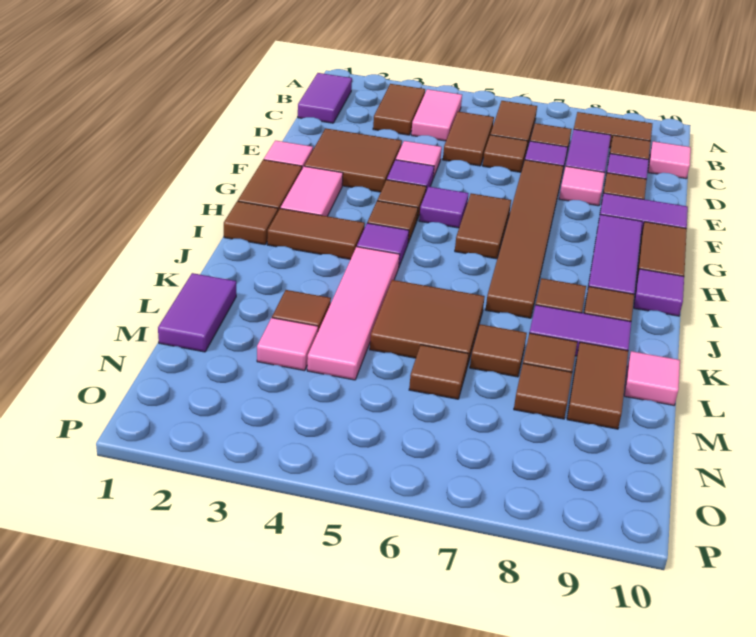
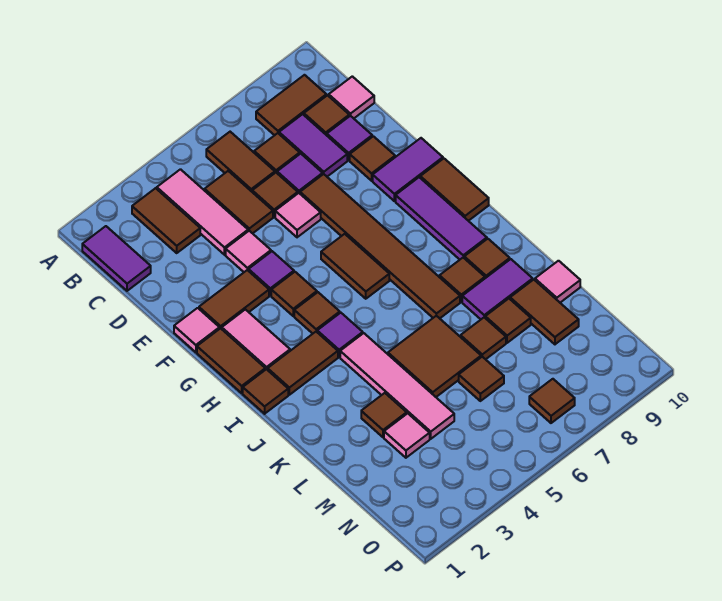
pink 1x2 tile [411,89,462,141] -> pink 1x3 tile [157,169,248,255]
brown 2x2 tile [304,128,402,192] -> brown 1x2 tile [199,270,269,329]
pink 1x1 tile [559,166,605,206] -> pink 1x1 tile moved to [275,193,321,237]
purple 1x1 tile [419,187,469,228] -> none
purple 1x1 tile [634,269,684,316] -> none
purple 1x2 tile [158,273,236,352] -> none
brown 1x1 tile [514,363,572,419] -> brown 1x1 tile moved to [529,379,575,423]

